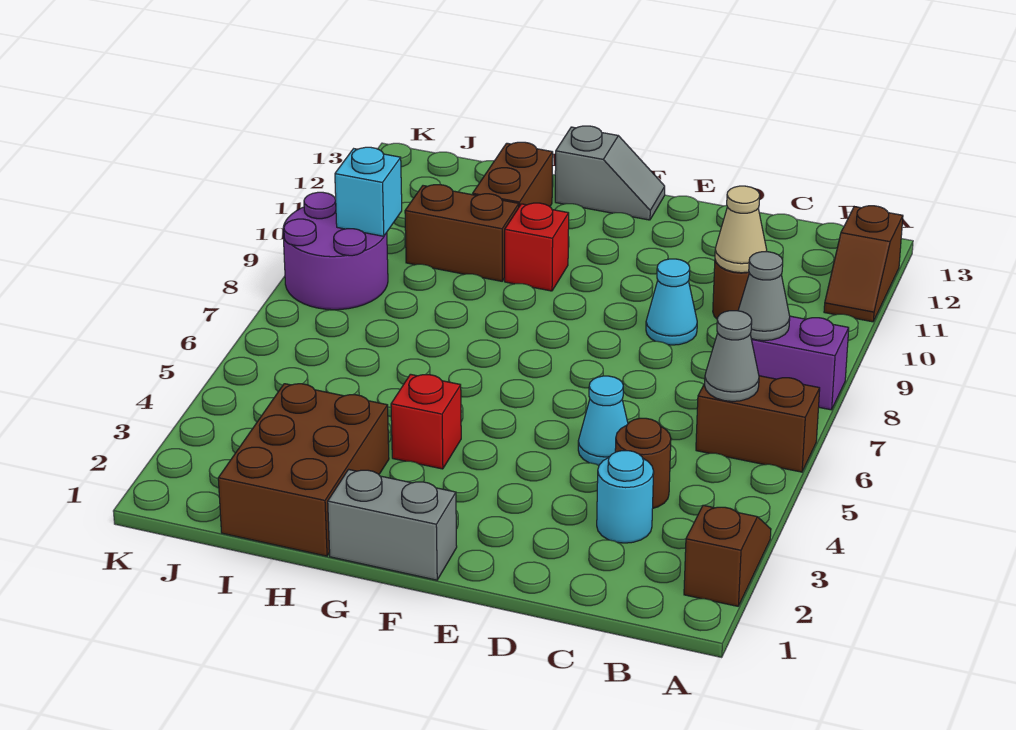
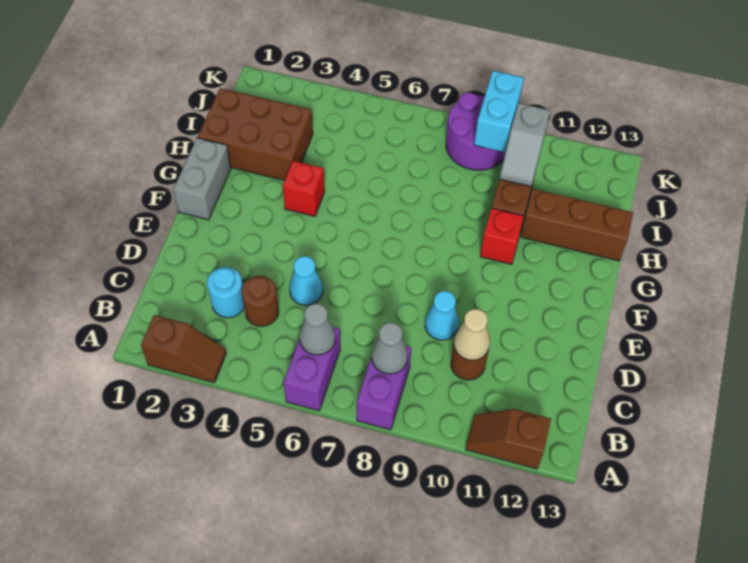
brown 1x2 brick [696,376,820,472] -> purple 1x2 brick [284,327,340,411]
grey 1x2 slope [555,126,665,220] -> grey 1x2 slope moved to [500,103,550,187]
brown 1x2 brick [473,142,553,207] -> brown 1x3 brick [521,189,633,261]
cyan 1x1 brick [335,147,402,236] -> cyan 1x2 brick [474,71,524,152]

